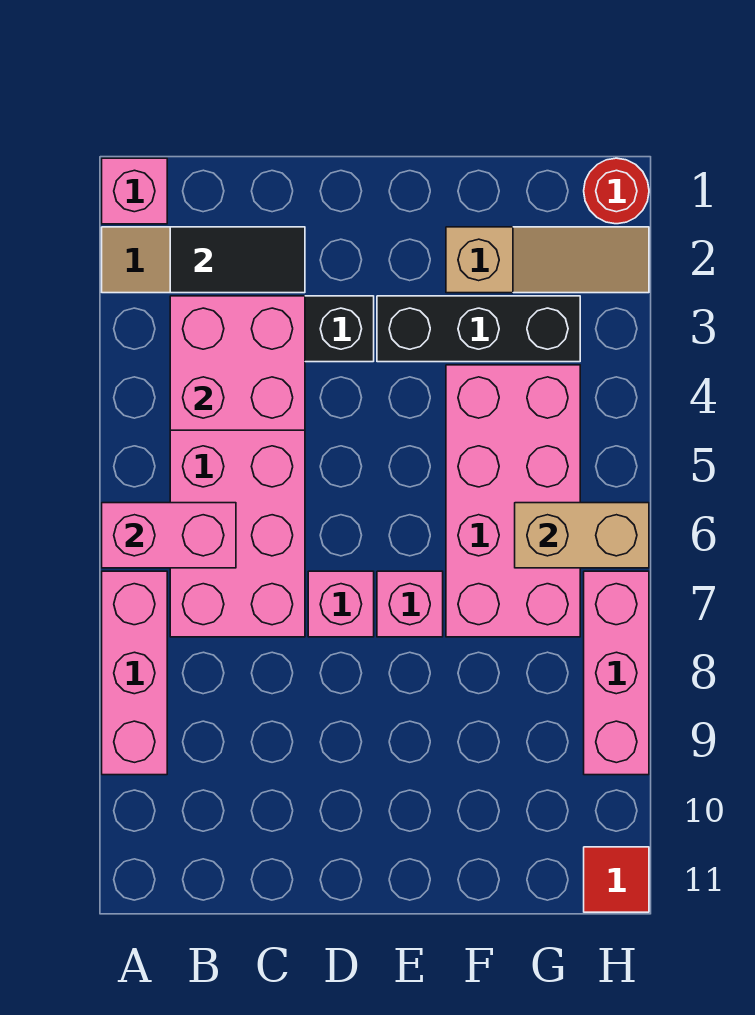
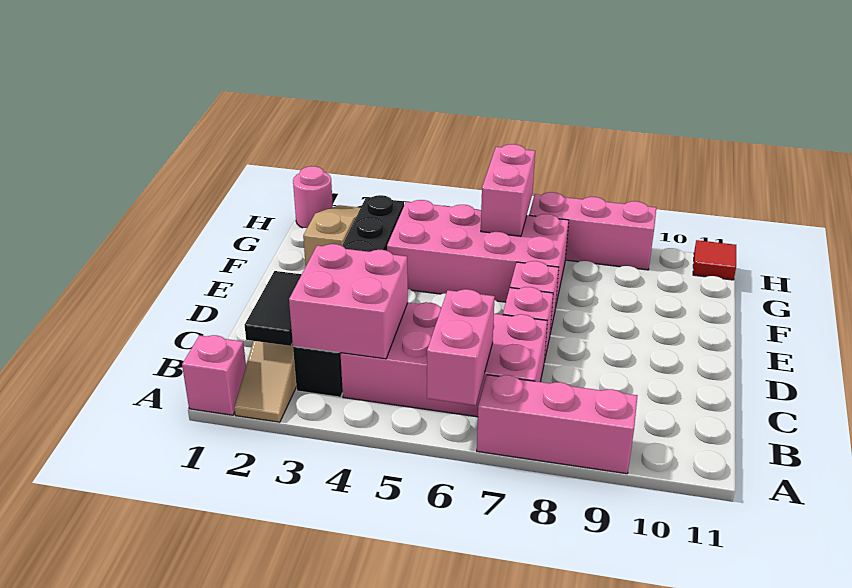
tan 1x2 brick [515,503,649,568] -> pink 1x2 brick [481,144,535,236]
red 1x1 round brick [584,158,649,224] -> pink 1x1 round brick [293,166,333,228]

